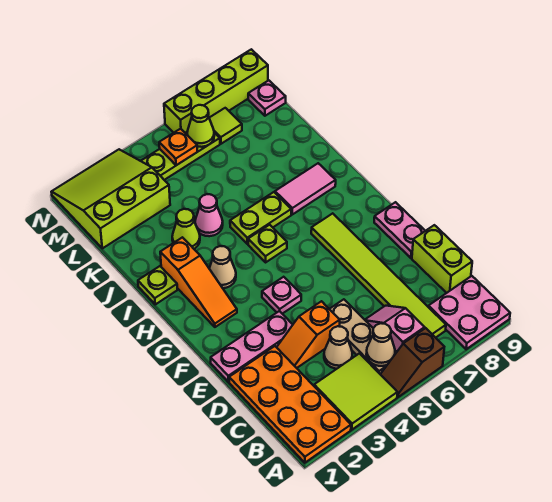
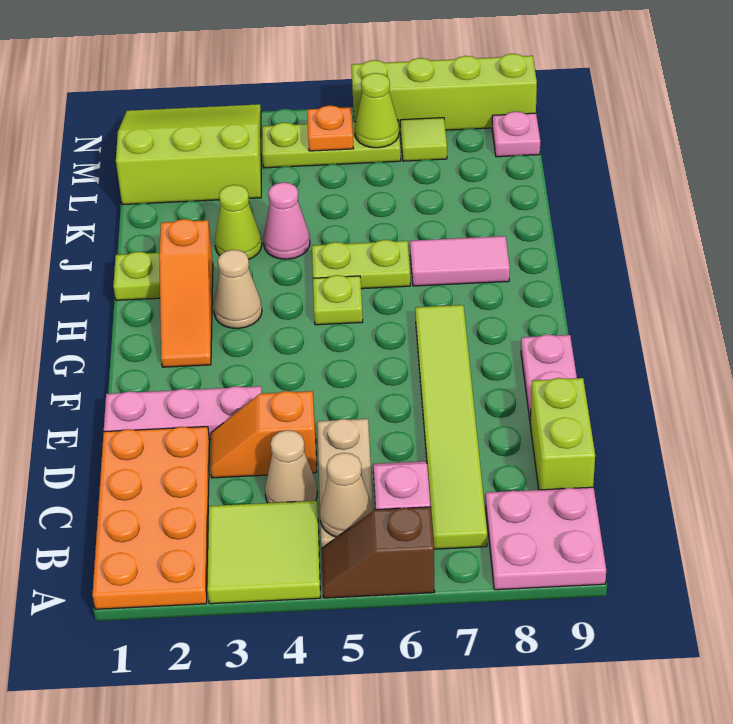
pink 1x1 plate [262,277,301,314] -> none

